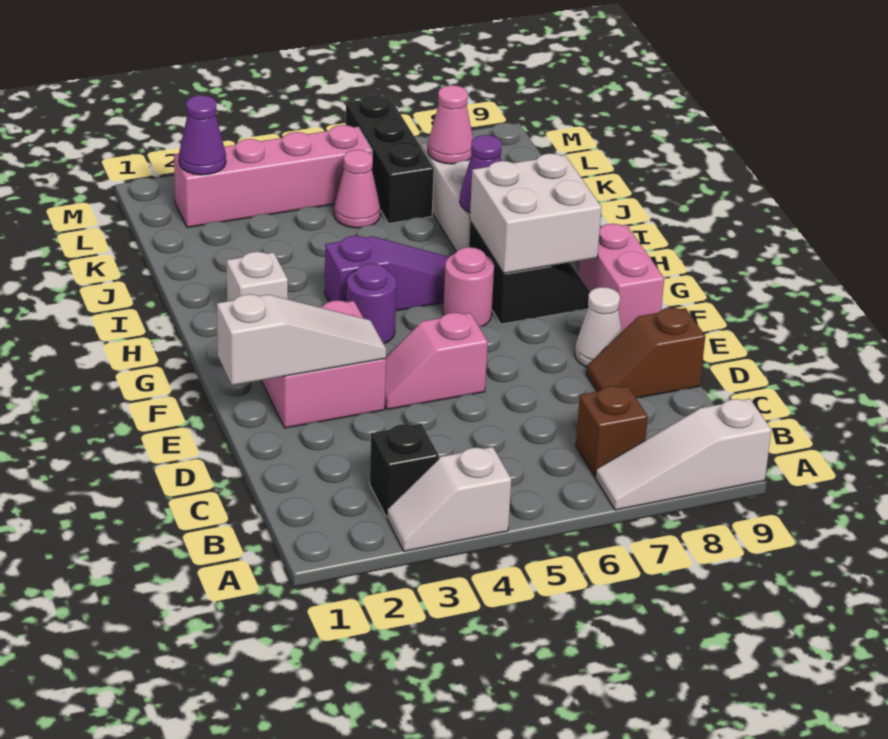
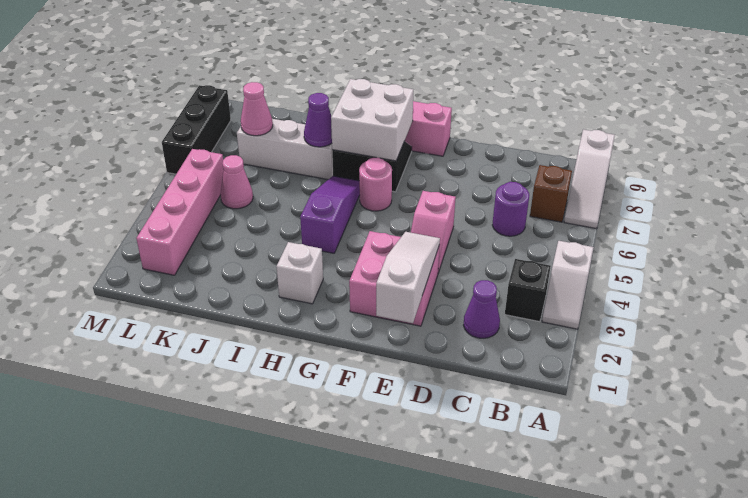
brown 1x2 slope [586,308,705,398] -> none
white 1x1 cone [575,287,622,367] -> none
purple 1x1 round brick [347,263,396,343] -> purple 1x1 round brick moved to [492,182,529,236]
black 1x3 brick [346,94,434,223] -> black 1x3 brick turned to [162,85,231,174]
purple 1x1 cone [179,95,226,175] -> purple 1x1 cone moved to [463,280,500,338]

